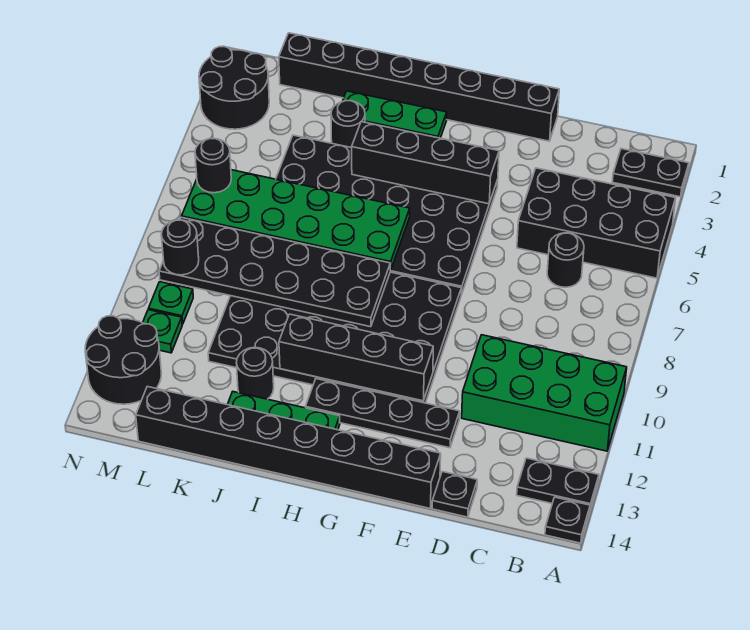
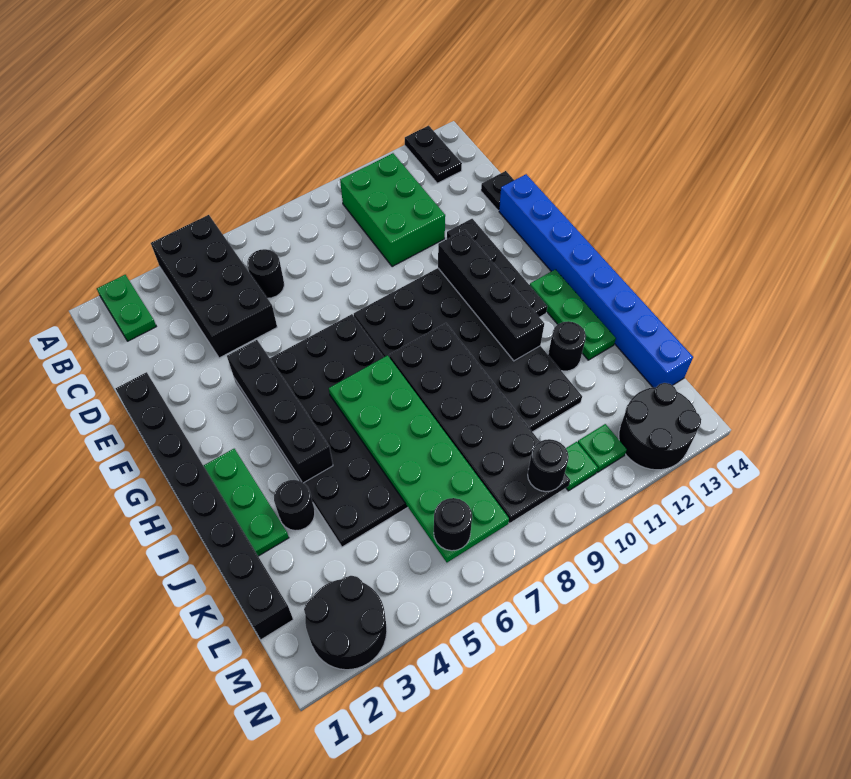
black 1x2 plate [612,149,689,197] -> green 1x2 plate [97,275,156,341]
green 2x4 brick [462,335,627,451] -> green 2x3 brick [340,153,445,267]
black 1x1 plate [545,497,590,543] -> none
black 1x8 brick [136,387,441,508] -> blue 1x8 brick [499,174,693,387]

